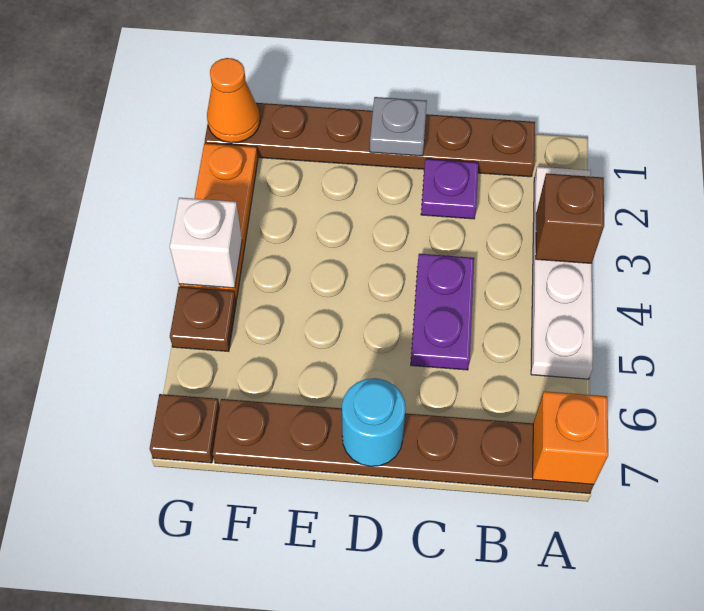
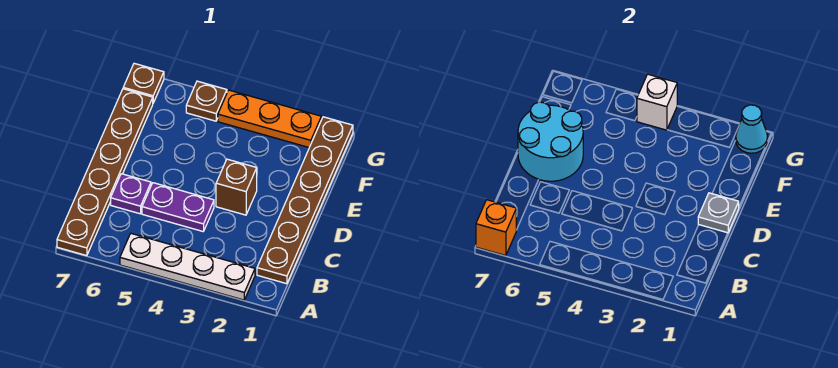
brown 1x1 brick [536,173,604,263] -> brown 1x1 brick moved to [216,159,257,215]
purple 1x1 plate [421,159,478,219] -> purple 1x1 plate moved to [111,174,151,214]
cyan 1x1 round brick [342,378,406,466] -> cyan 2x2 round brick [518,102,583,181]
orange 1x1 cone [207,58,260,143] -> cyan 1x1 cone [736,105,768,153]

